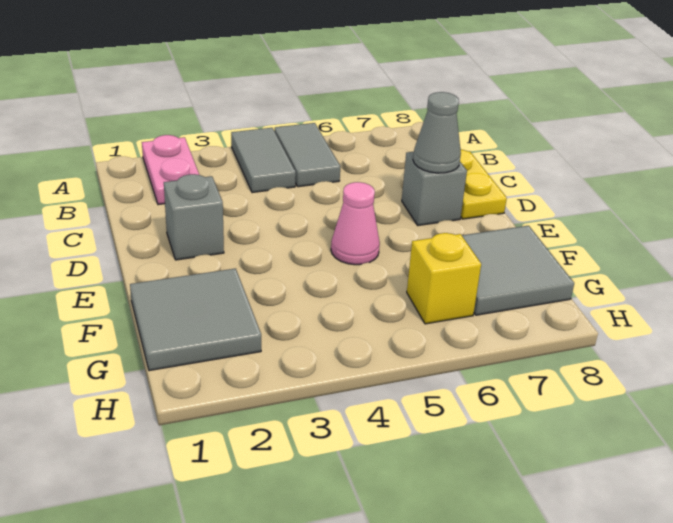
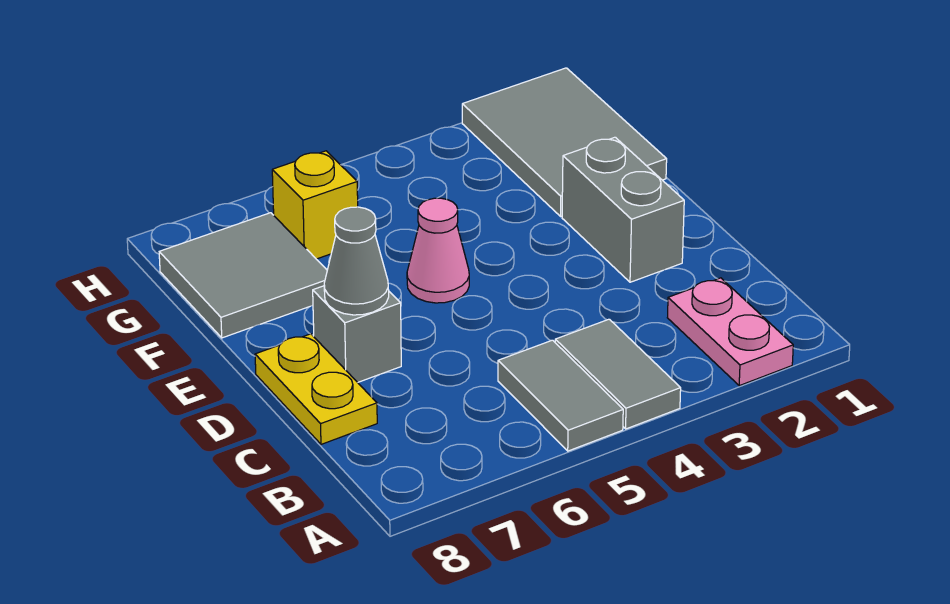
grey 1x1 brick [164,174,224,260] -> grey 1x2 brick [562,137,684,282]
grey 2x2 tile [130,269,261,371] -> grey 2x3 tile [462,68,667,216]

